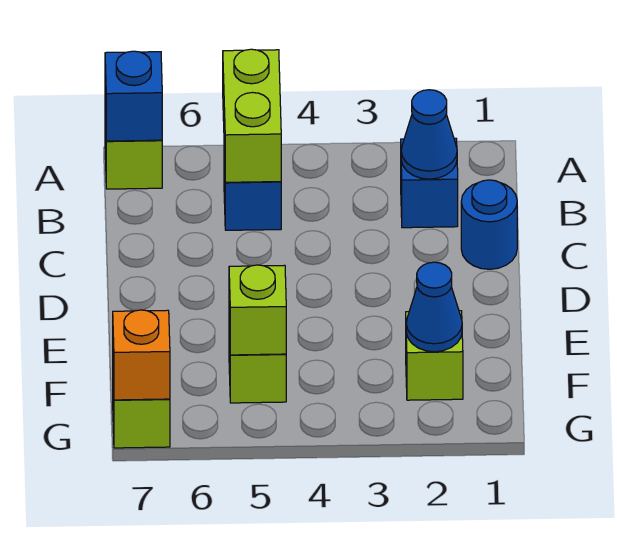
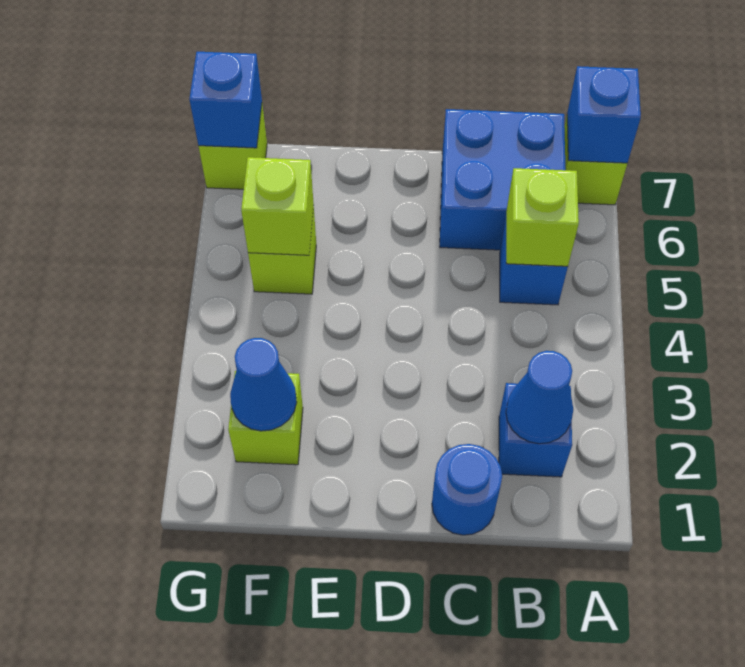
lime 1x2 brick [223,49,281,182] -> lime 1x1 brick [506,168,579,266]
none -> blue 2x2 brick [440,109,566,250]
orange 1x1 brick [113,310,170,400] -> blue 1x1 brick [189,52,262,148]

